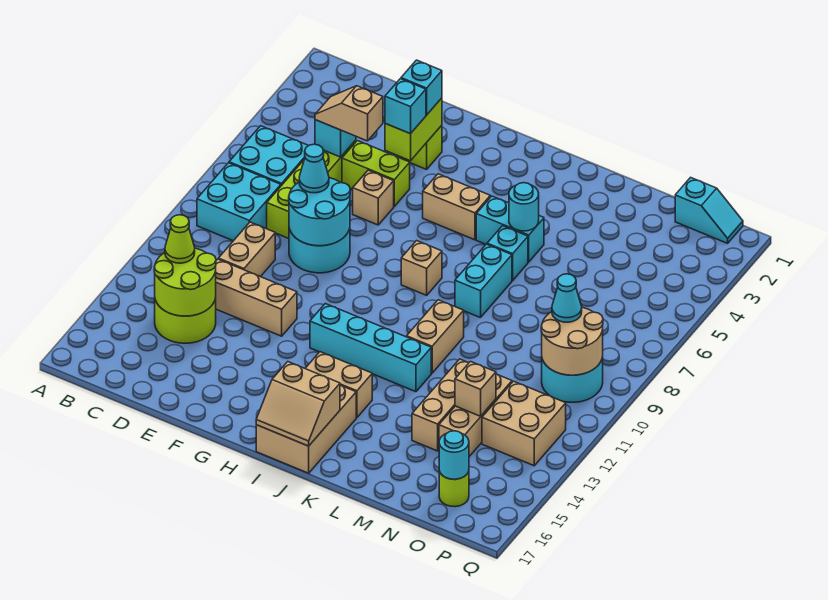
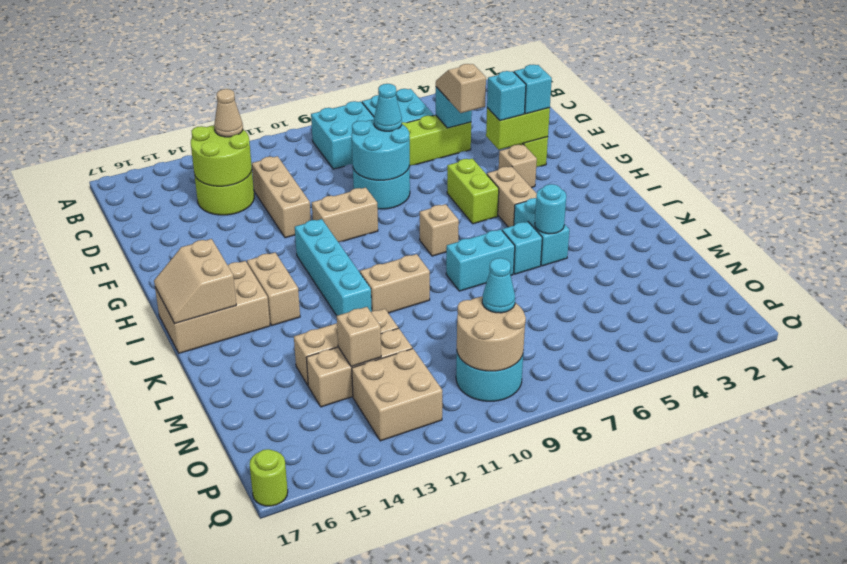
lime 1x1 cone [165,215,195,263] -> tan 1x1 cone [214,89,243,137]
tan 1x2 brick [218,222,275,277] -> tan 1x2 brick moved to [312,188,378,242]
lime 1x2 brick [342,141,410,206] -> lime 1x2 brick moved to [447,159,499,224]
tan 1x1 brick [353,170,394,225] -> tan 1x1 brick moved to [499,144,537,188]
cyan 1x2 slope [675,177,743,243] -> none
lime 1x1 round brick [439,471,469,507] -> lime 1x1 round brick moved to [250,449,288,506]
cyan 1x1 round brick [439,431,469,479] -> none

